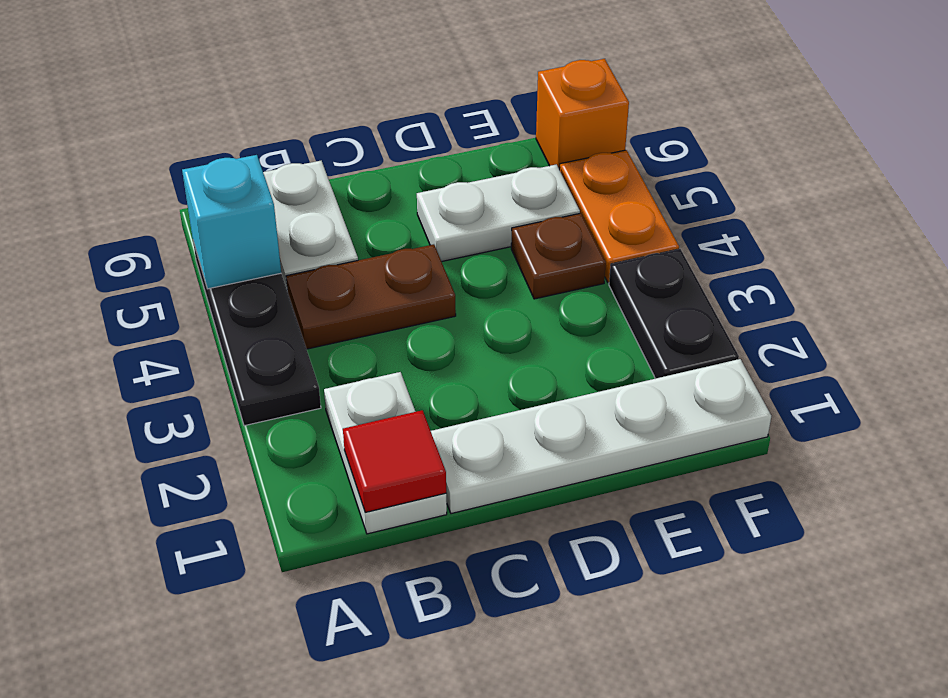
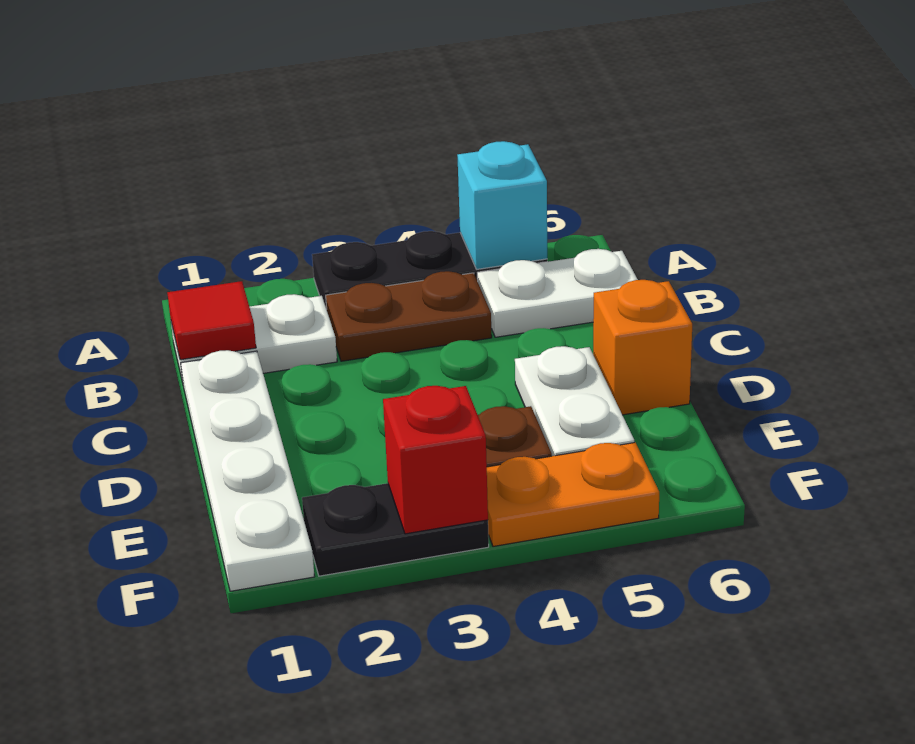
brown 1x2 plate [286,244,456,349] -> brown 1x2 plate turned to [326,271,492,361]
none -> red 1x1 brick [383,386,488,534]
orange 1x1 brick [536,59,629,170] -> orange 1x1 brick moved to [593,280,692,415]

